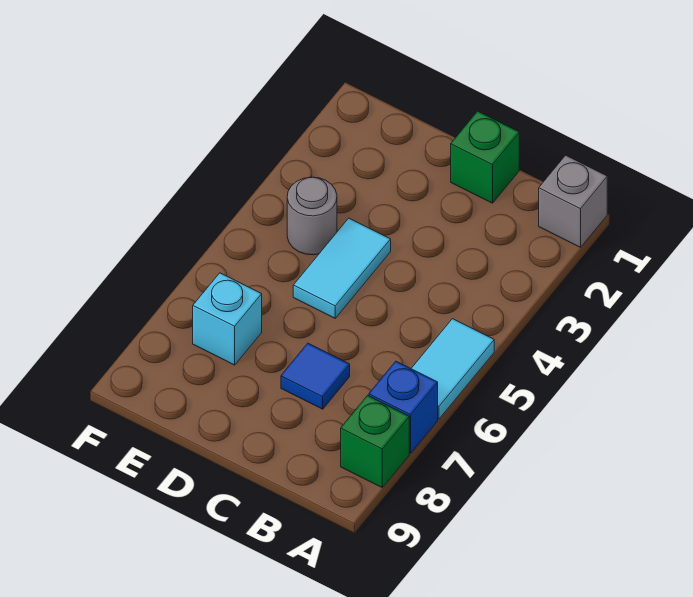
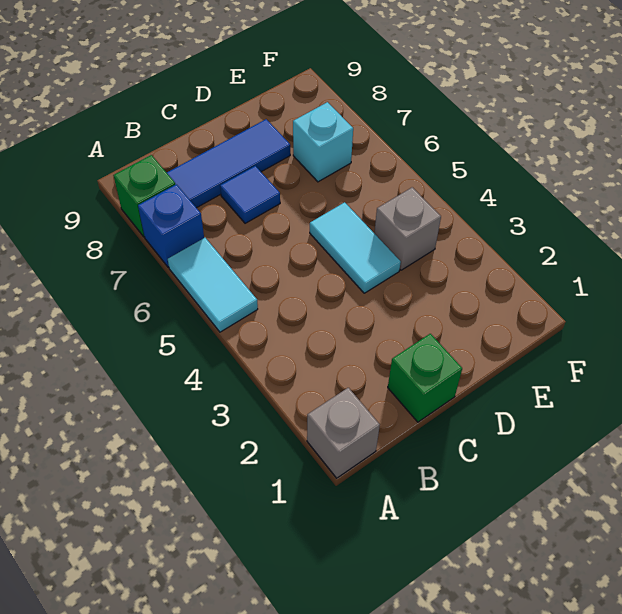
none -> blue 1x3 tile [167,119,290,208]
grey 1x1 round brick [287,177,337,255] -> grey 1x1 brick [374,187,441,270]

